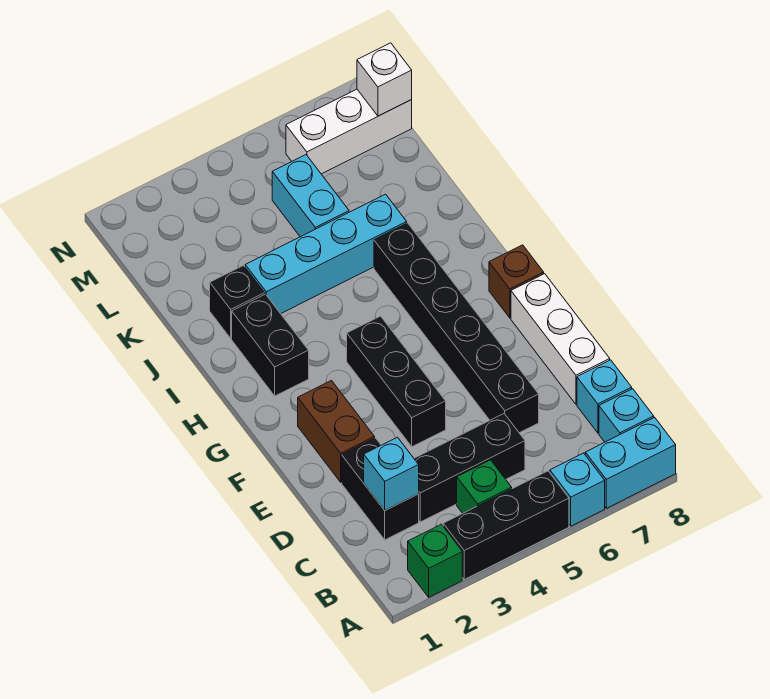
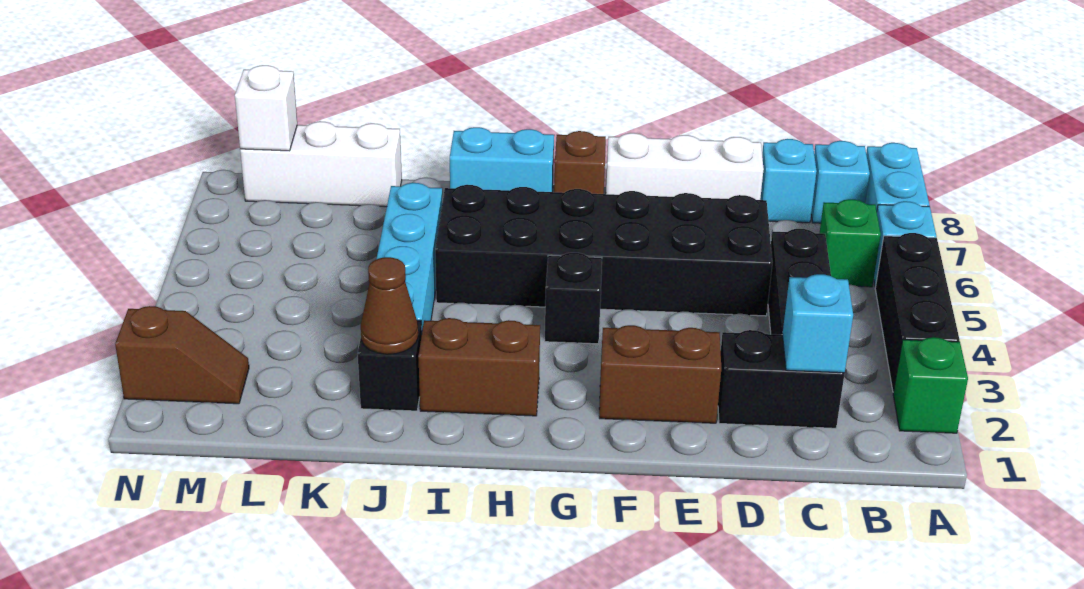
green 1x1 brick [457,460,512,513] -> green 1x1 brick moved to [820,199,881,287]
black 1x6 brick [374,223,539,433] -> black 2x6 brick [435,185,773,316]
black 1x3 brick [347,316,446,447] -> black 1x1 brick [545,253,602,344]
black 1x2 brick [232,294,309,396] -> brown 1x2 brick [418,318,540,416]
none -> brown 1x1 cone [361,257,418,354]
cyan 1x2 brick [272,155,349,237] -> cyan 1x2 brick moved to [450,127,554,192]
none -> brown 1x2 slope [115,306,249,404]
white 1x3 brick [286,89,412,174] -> white 1x3 brick turned to [240,121,402,207]

